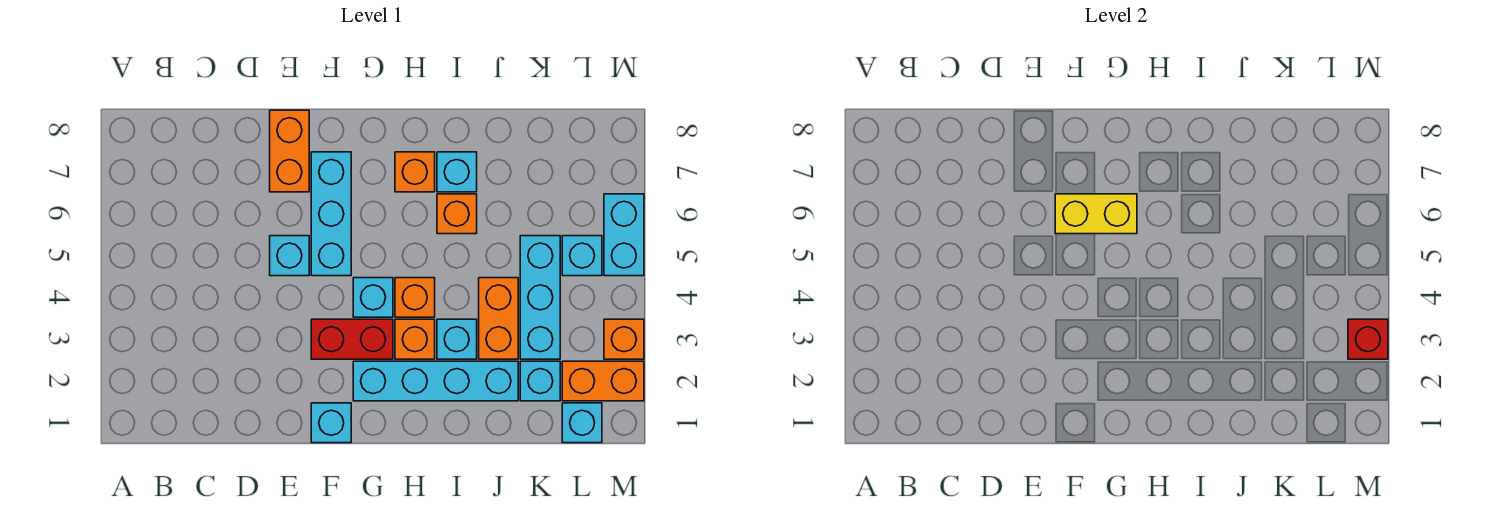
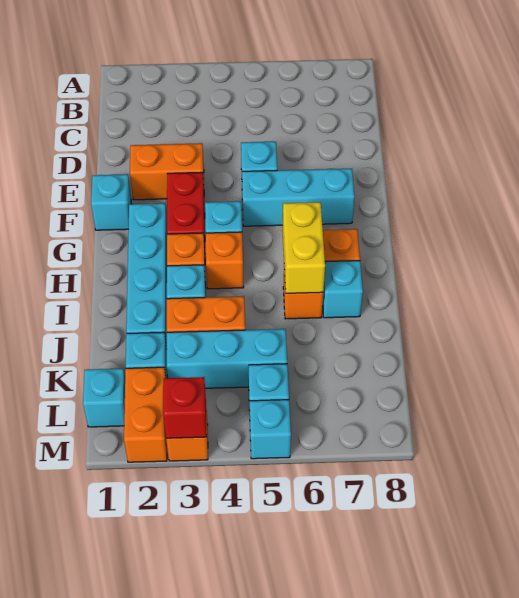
orange 1x2 brick [270,110,309,192] -> orange 1x2 brick moved to [130,143,204,200]
yellow 1x2 brick [1055,194,1137,234] -> yellow 1x2 brick moved to [282,202,325,293]
cyan 1x2 brick [604,194,644,276] -> cyan 1x1 brick [250,400,291,459]

